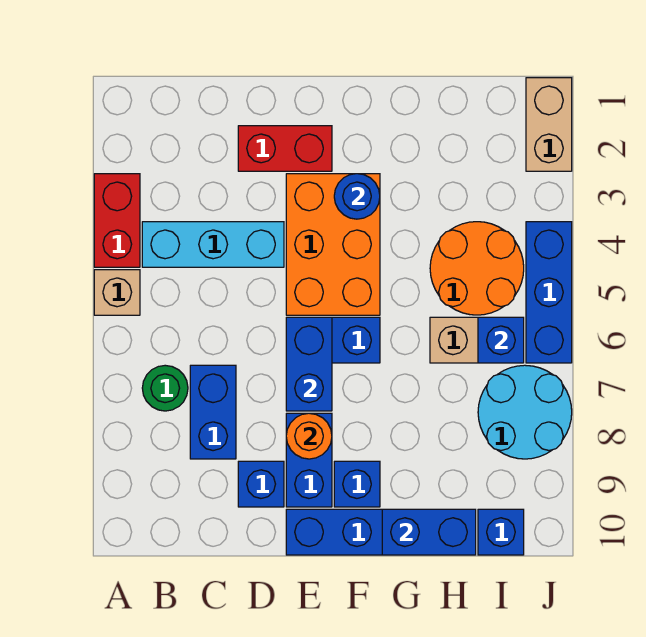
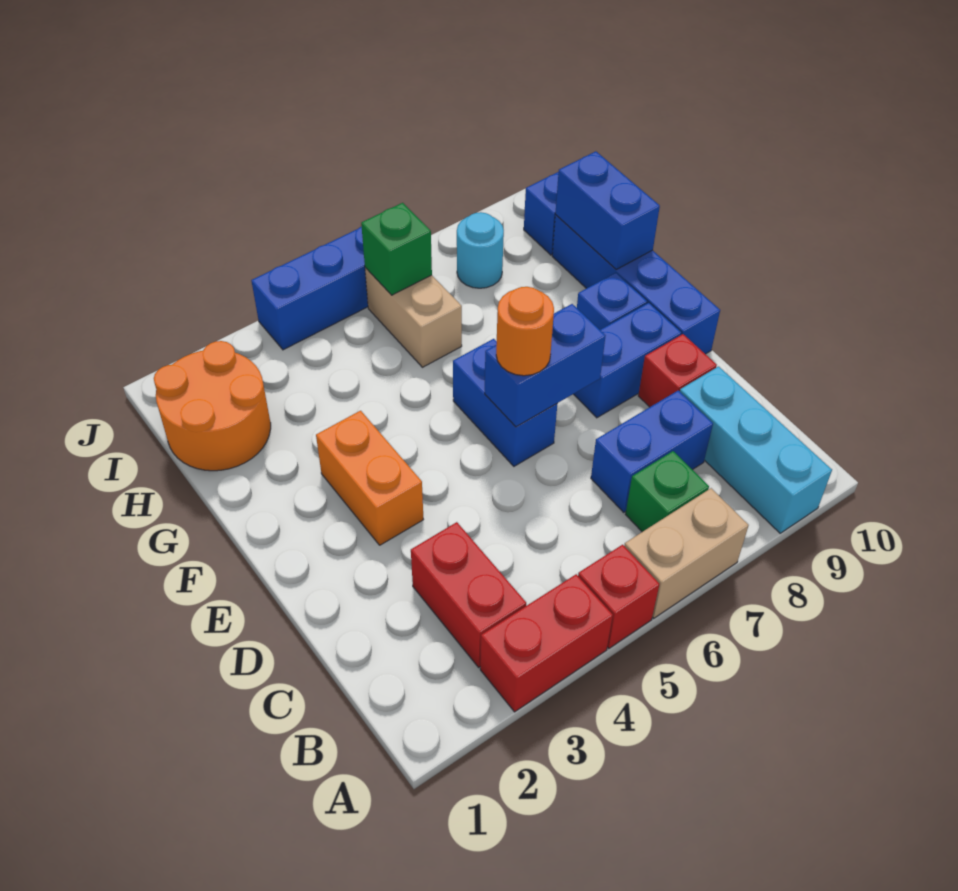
tan 1x1 brick [94,270,140,315] -> red 1x1 brick [578,545,660,648]
cyan 1x3 brick [142,222,284,267] -> cyan 1x3 brick moved to [680,366,832,533]
green 1x1 round brick [142,365,188,411] -> green 1x1 brick [625,451,709,532]
red 1x2 brick [238,126,332,171] -> red 1x2 brick moved to [411,522,526,667]
blue 1x1 brick [238,461,284,507] -> red 1x1 brick [638,334,717,407]
orange 2x3 brick [286,174,380,315] -> orange 1x2 brick [316,411,423,545]
orange 1x1 round brick [286,413,332,459] -> orange 1x1 round brick moved to [496,287,554,376]
blue 1x1 round brick [334,174,380,219] -> none
orange 2x2 round brick [430,222,524,315] -> orange 2x2 round brick moved to [154,341,271,471]
blue 1x1 brick [478,317,524,363] -> green 1x1 brick [361,203,432,295]
cyan 2x2 round brick [478,365,572,459] -> cyan 1x1 round brick [457,212,504,288]
tan 1x2 brick [526,78,572,171] -> tan 1x2 brick moved to [624,488,749,618]

